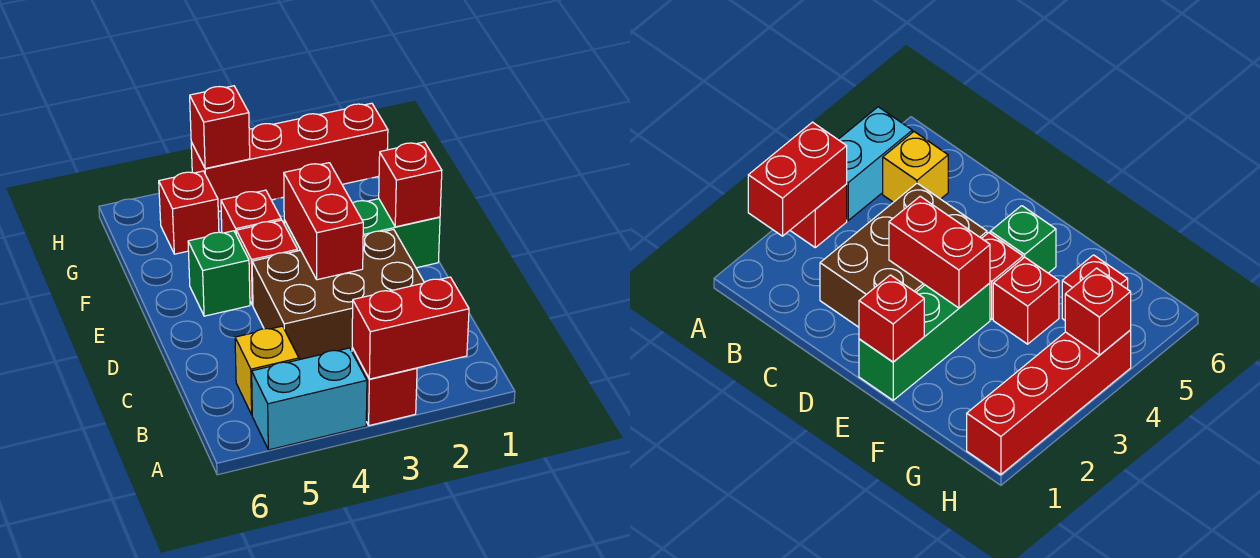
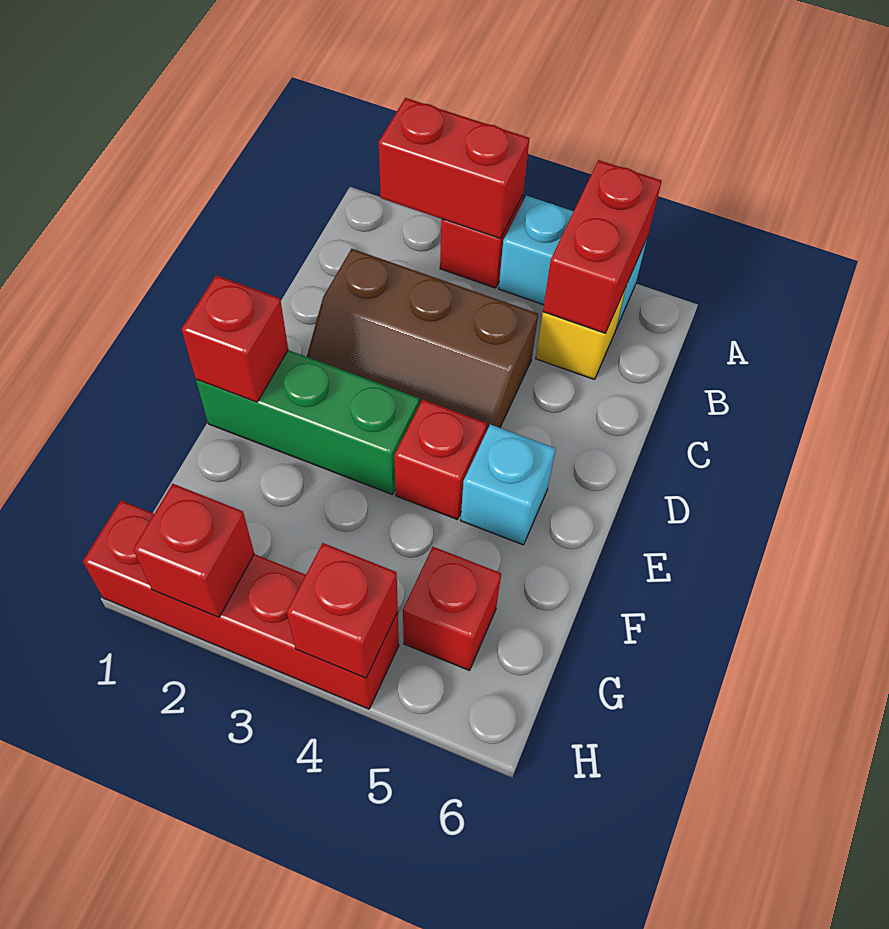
brown 2x3 brick [252,229,424,360] -> brown 2x3 slope [307,249,538,432]
red 1x2 brick [284,163,363,280] -> red 1x2 brick moved to [543,160,662,333]
green 1x1 brick [188,231,250,316] -> cyan 1x1 brick [461,424,556,545]
red 1x1 brick [221,190,281,233] -> red 1x1 brick moved to [133,484,254,617]

